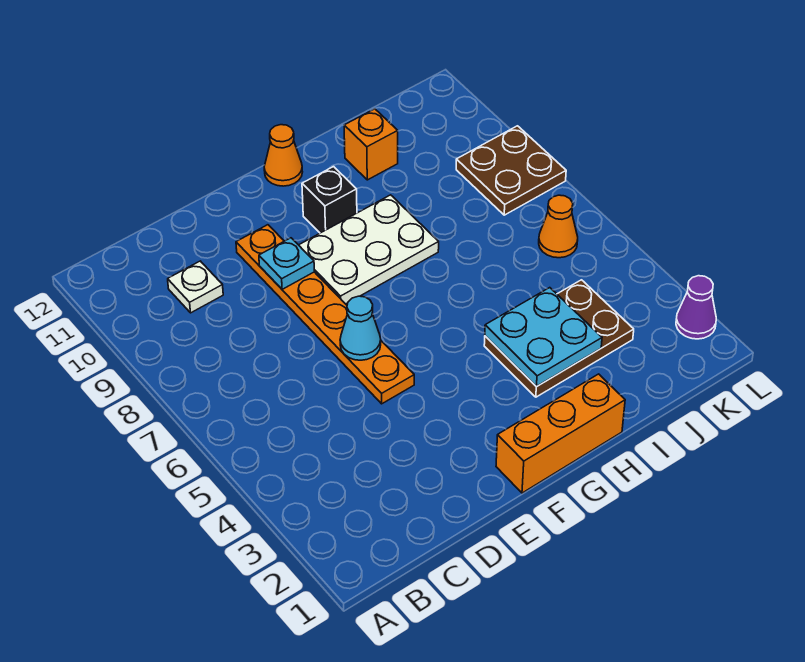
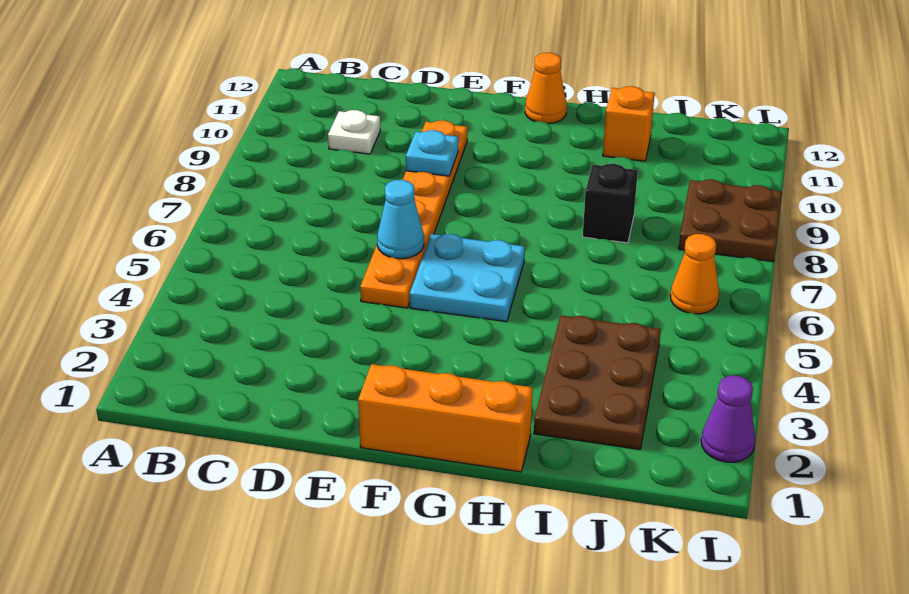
white 2x3 plate [299,195,439,304] -> none
black 1x1 brick [302,167,357,233] -> black 1x1 brick moved to [583,164,638,243]
brown 2x3 plate [484,280,634,397] -> brown 2x3 plate turned to [534,315,661,450]
cyan 2x2 plate [485,288,602,387] -> cyan 2x2 plate moved to [410,234,525,322]

